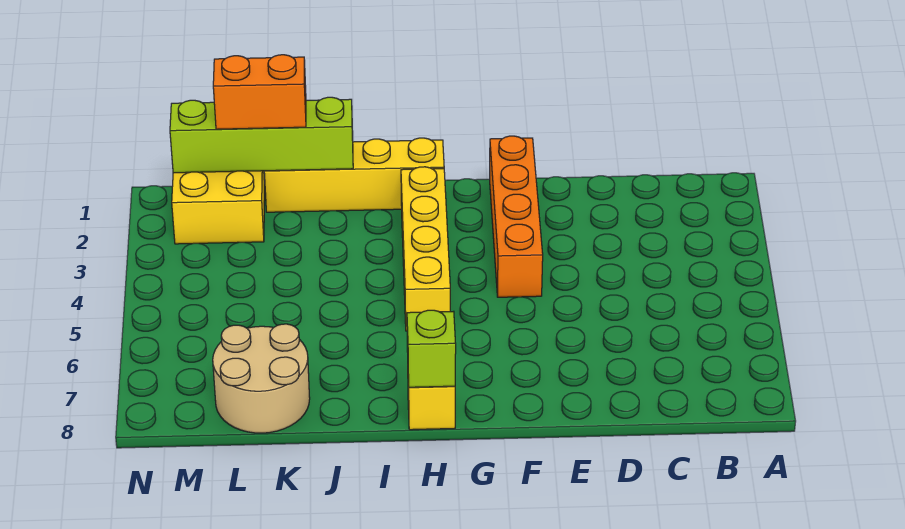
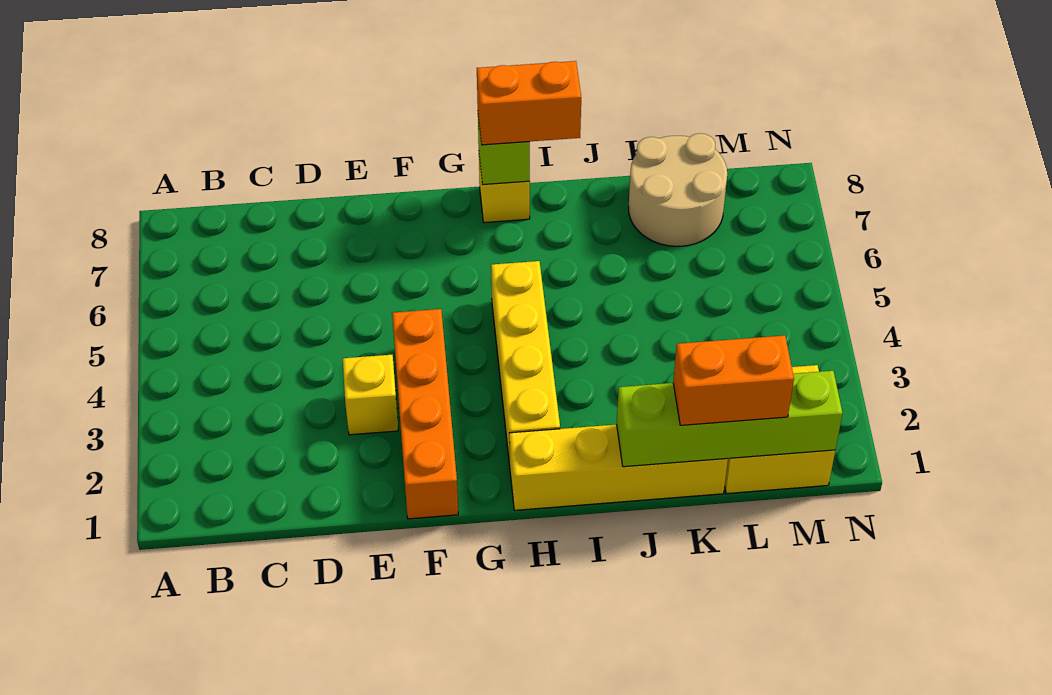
none -> yellow 1x1 brick [343,355,398,435]
none -> orange 1x2 brick [477,61,581,145]

